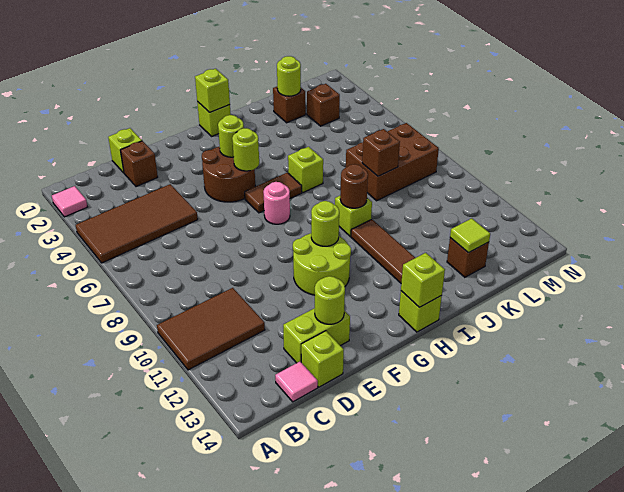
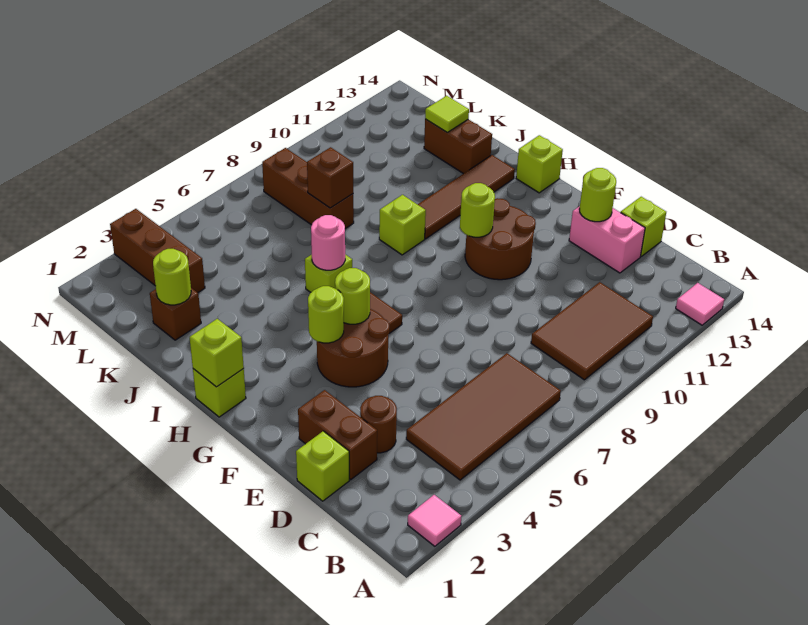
brown 2x4 tile [76,184,198,263] -> brown 2x4 tile turned to [406,353,561,480]
brown 2x3 tile [157,288,265,370] -> brown 2x3 tile turned to [531,282,653,380]
pink 1x1 tile [275,362,318,402] -> pink 1x1 tile moved to [676,283,724,325]
brown 1x1 brick [121,141,158,187] -> brown 1x2 brick [298,390,377,480]
lime 1x2 brick [283,308,350,363] -> pink 1x2 brick [569,206,645,273]
lime 2x2 round brick [293,233,351,295] -> brown 2x2 round brick [465,198,536,280]
pink 1x1 round brick [263,182,290,224] -> pink 1x1 round brick moved to [311,215,345,270]
lime 1x1 brick [401,253,445,307] -> none
brown 1x1 round brick [340,164,368,208] -> brown 1x1 round brick moved to [360,396,397,453]
brown 2x3 brick [346,123,439,201] -> brown 1x3 brick [262,148,354,229]
brown 1x1 brick [447,238,489,277] -> brown 1x2 brick [424,119,492,174]
brown 1x1 brick [307,84,340,126] -> brown 1x3 brick [110,209,205,293]

